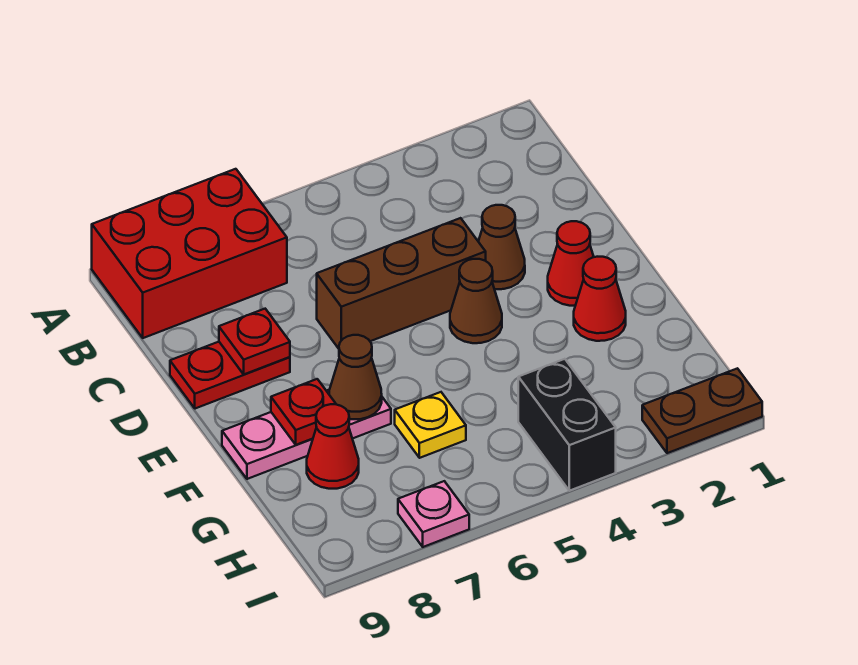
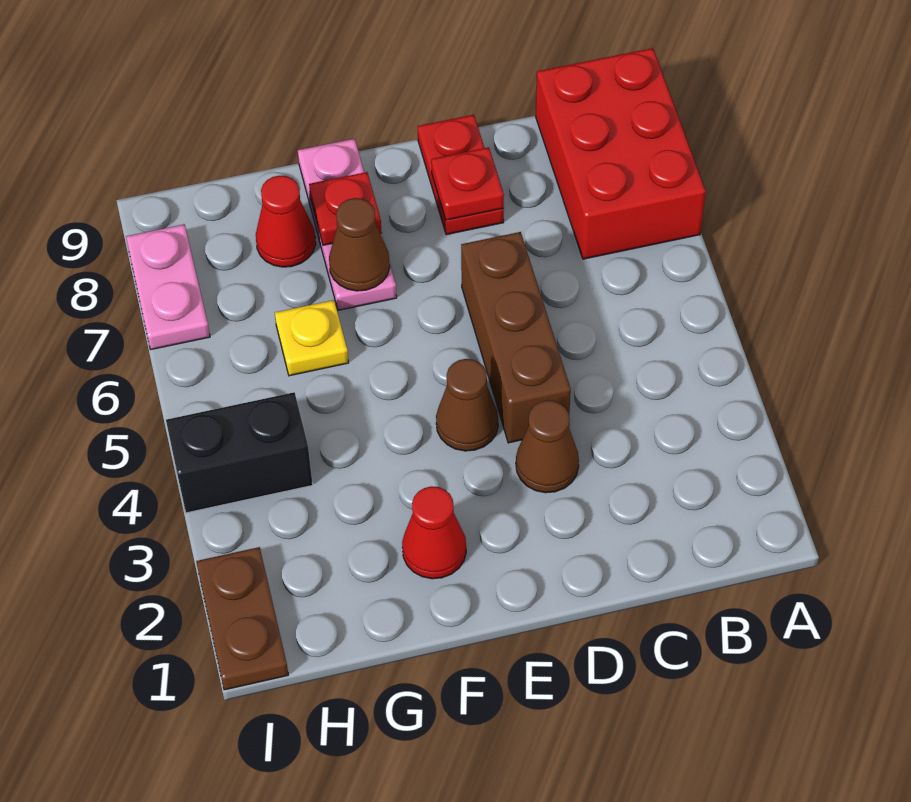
red 1x1 cone [548,221,594,306] -> none
pink 1x1 plate [398,481,469,547] -> pink 1x2 plate [126,224,210,349]

